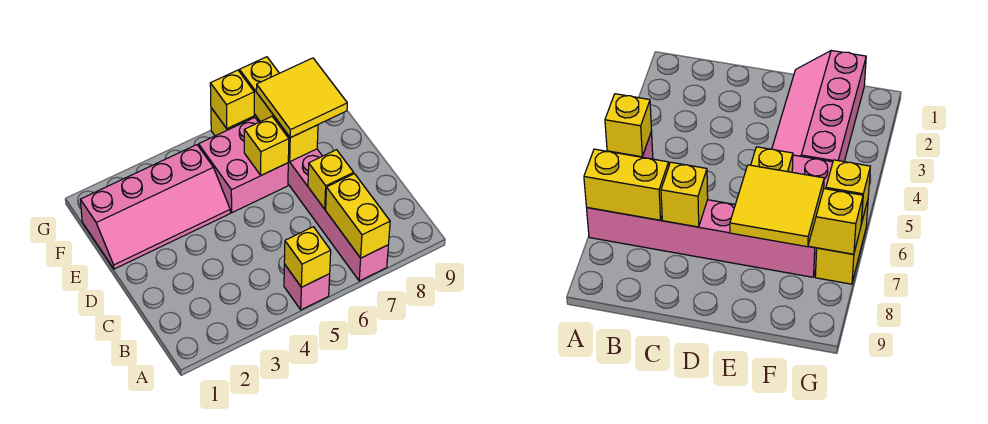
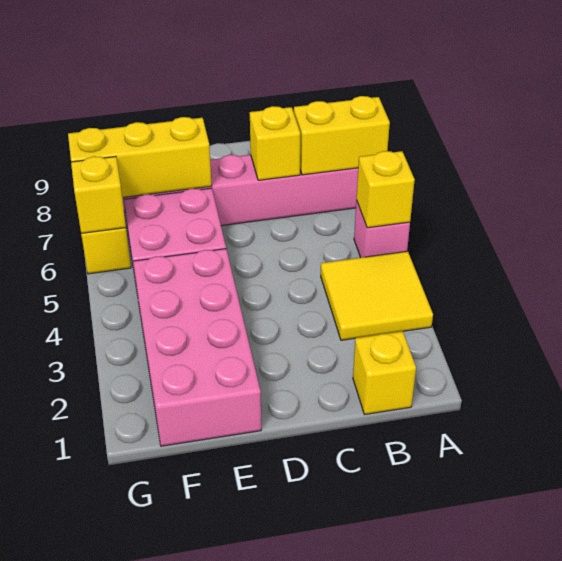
pink 2x4 slope [80,145,230,269] -> pink 2x4 brick [133,249,261,446]
yellow 1x1 brick [244,117,289,175] -> yellow 1x1 brick moved to [353,331,416,414]
yellow 2x2 tile [256,58,347,138] -> yellow 2x2 tile moved to [321,251,433,340]

